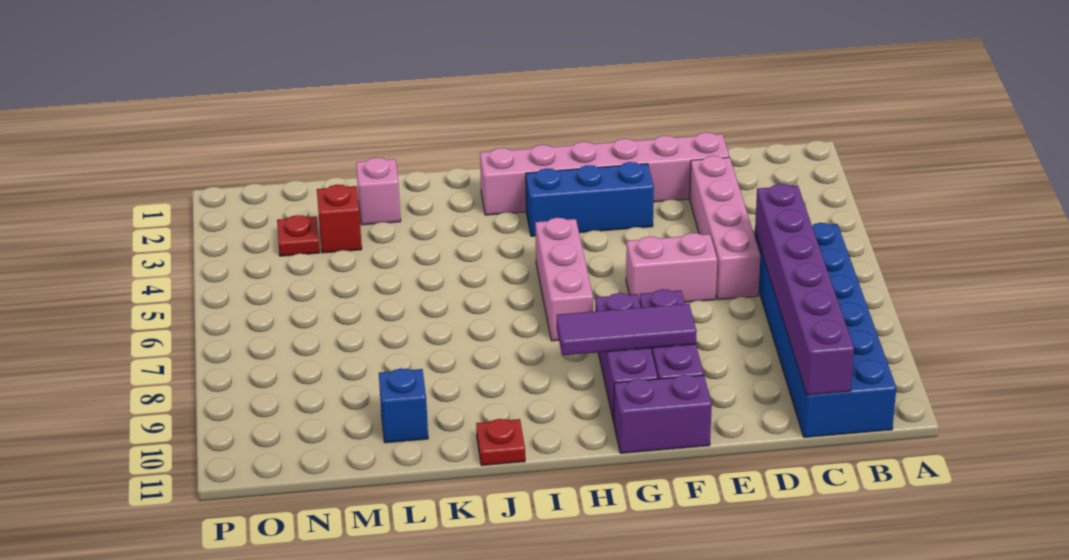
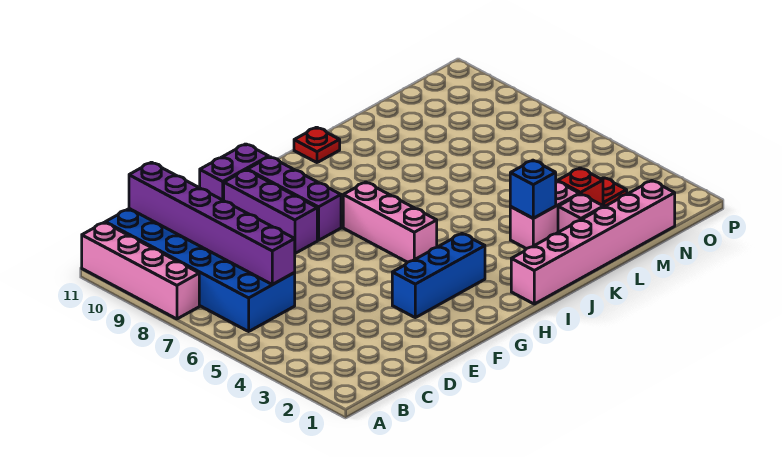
pink 1x6 brick [480,132,730,215] -> pink 1x6 brick moved to [511,181,675,304]
pink 1x4 brick [690,156,761,300] -> pink 1x4 brick moved to [82,223,199,319]
pink 1x2 brick [626,233,717,302] -> pink 1x2 brick moved to [510,181,579,249]
purple 1x3 tile [557,304,697,355] -> none
blue 1x1 brick [379,368,428,443] -> blue 1x1 brick moved to [510,160,556,218]

